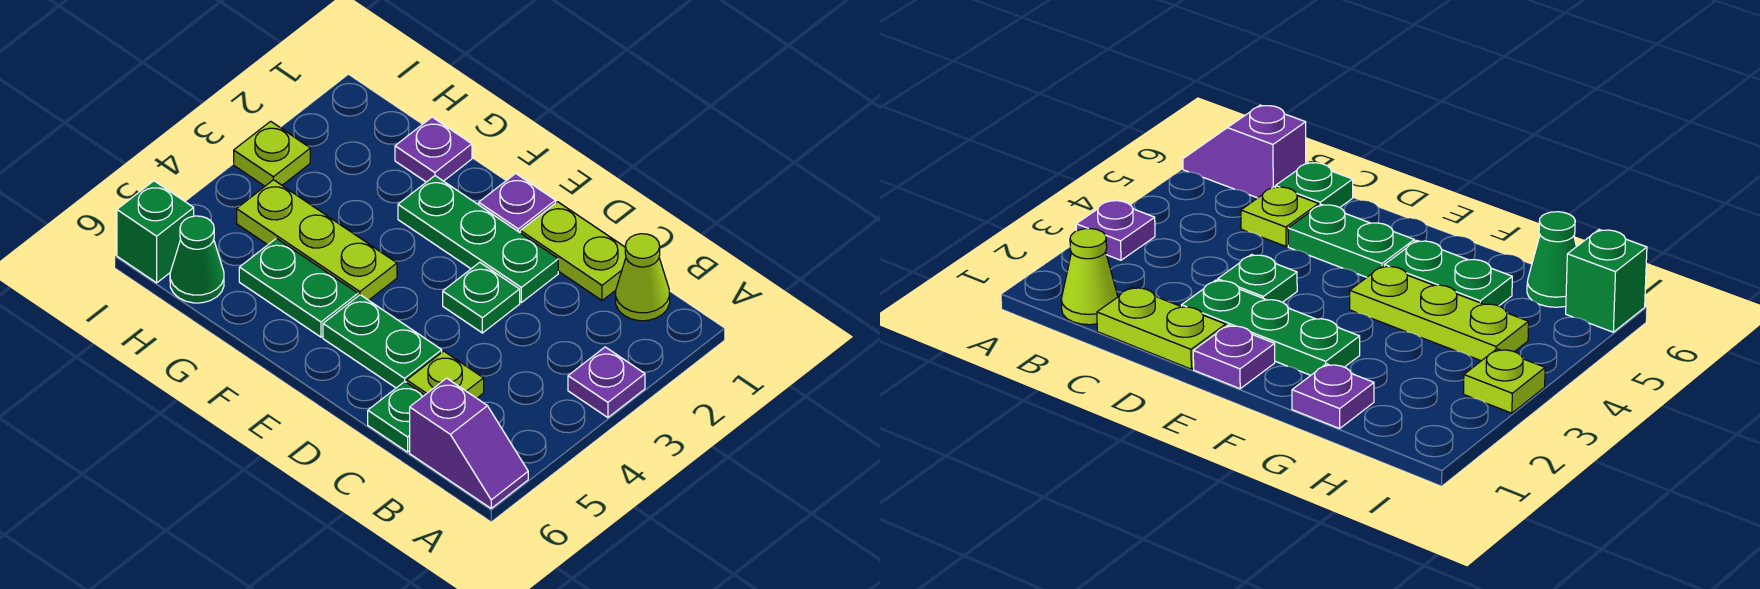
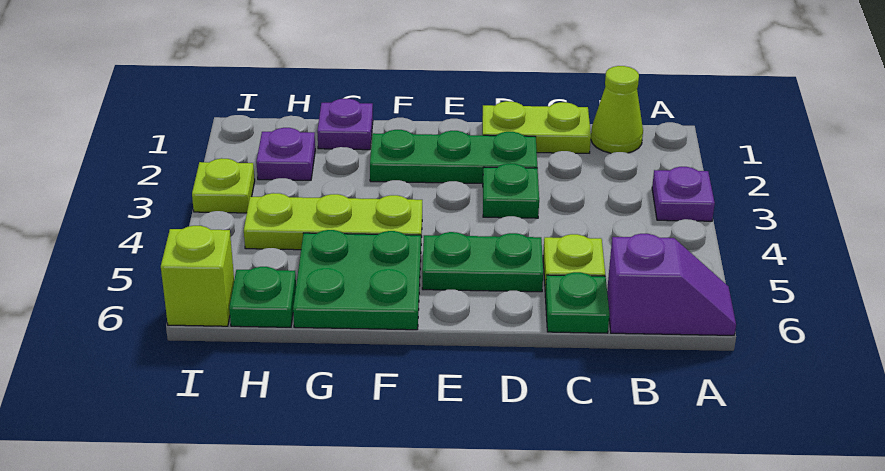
purple 1x1 plate [479,174,556,232] -> purple 1x1 plate moved to [256,128,315,180]
green 1x2 plate [239,238,358,337] -> green 2x2 plate [293,230,421,330]
green 1x1 cone [170,216,224,303] -> green 1x1 plate [229,267,296,327]
green 1x1 brick [117,181,194,283] -> lime 1x1 brick [161,226,234,326]

